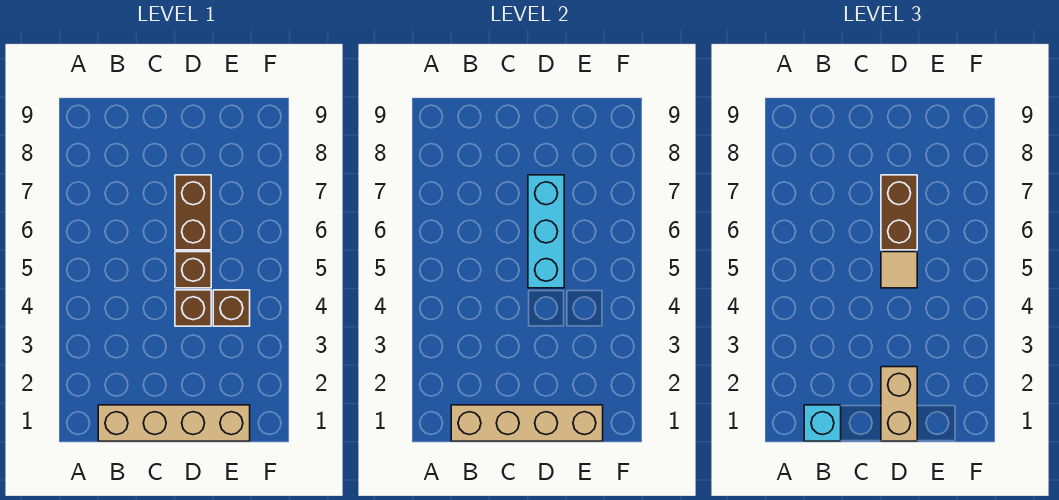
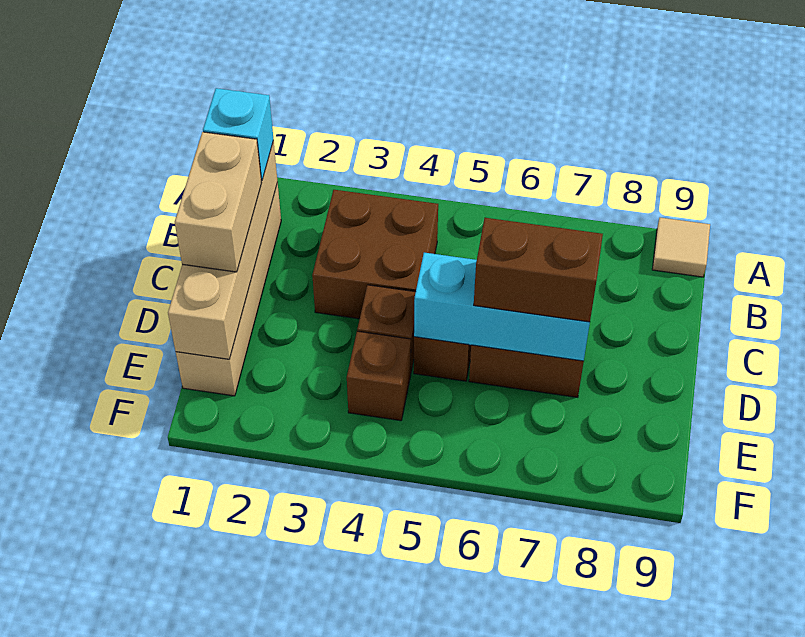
none -> brown 2x2 brick [312,190,438,319]
tan 1x2 brick [881,367,917,441] -> tan 1x2 brick turned to [175,132,262,272]
tan 1x1 tile [881,252,917,288] -> tan 1x1 tile moved to [652,218,710,277]

